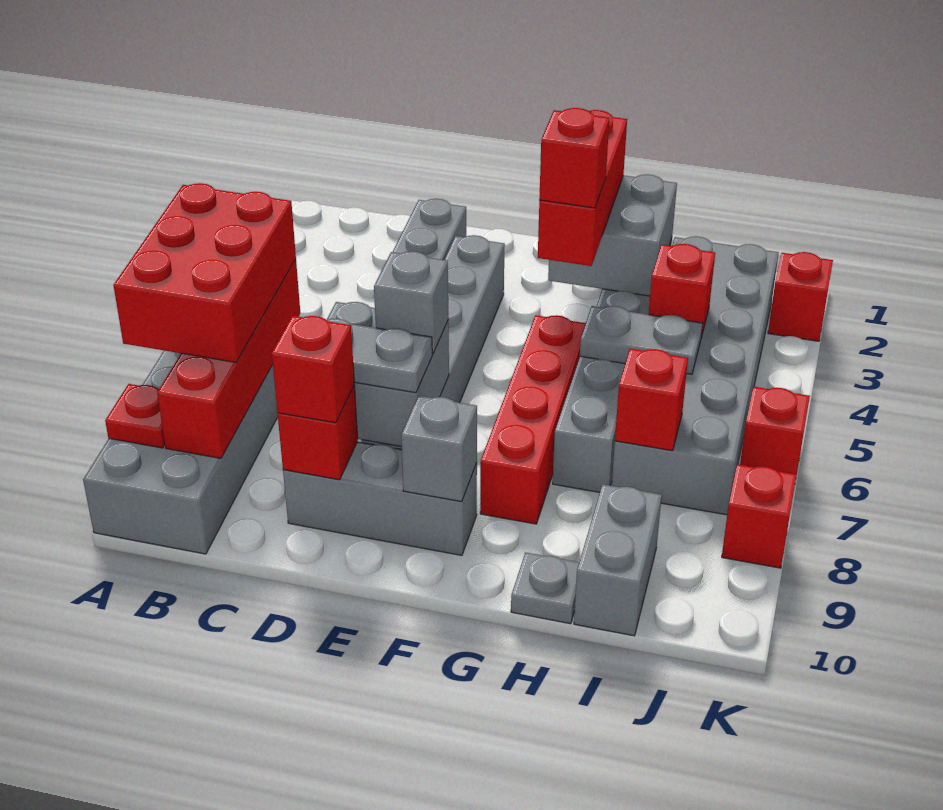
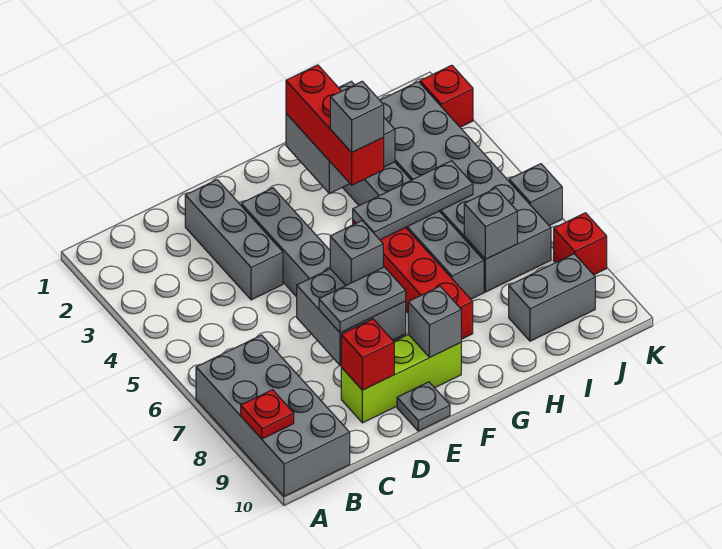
red 2x3 brick [113,183,296,362] -> none
red 1x4 brick [157,259,300,458] -> none
grey 1x3 brick [283,442,477,555] -> lime 1x3 brick [341,334,461,423]
red 1x1 brick [272,316,354,423] -> none
red 1x1 brick [539,108,609,208] -> grey 1x1 brick [330,81,384,152]
grey 1x2 plate [580,306,703,374] -> grey 1x3 plate [353,161,473,240]
grey 1x1 plate [511,552,579,624] -> grey 1x1 plate moved to [397,382,450,431]
red 1x1 brick [649,244,715,337] -> none
red 1x1 brick [615,349,688,451] -> grey 1x1 brick [464,188,517,259]
grey 1x2 brick [574,484,662,636] -> grey 1x2 brick turned to [509,254,595,341]
red 1x1 brick [740,387,810,474] -> grey 1x1 brick [509,164,562,226]

